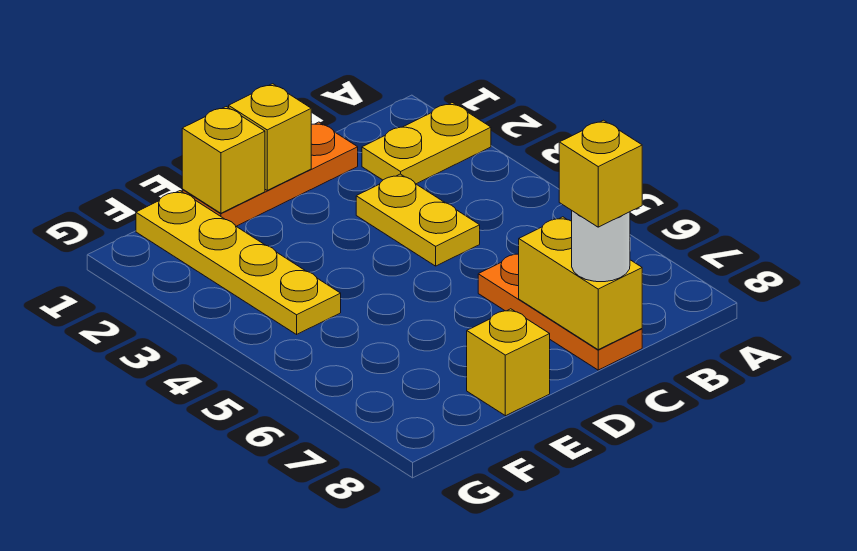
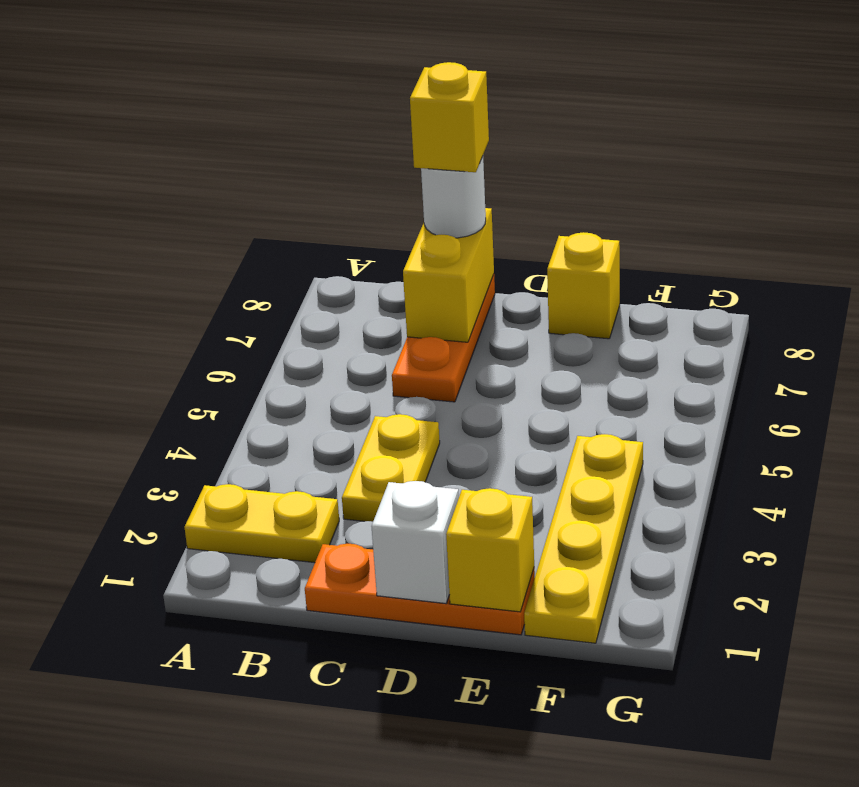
yellow 1x1 brick [229,84,311,190] -> white 1x1 brick [371,481,459,603]

